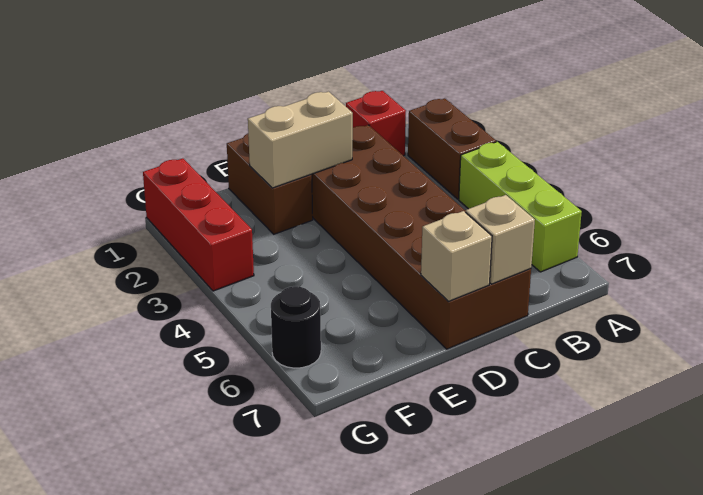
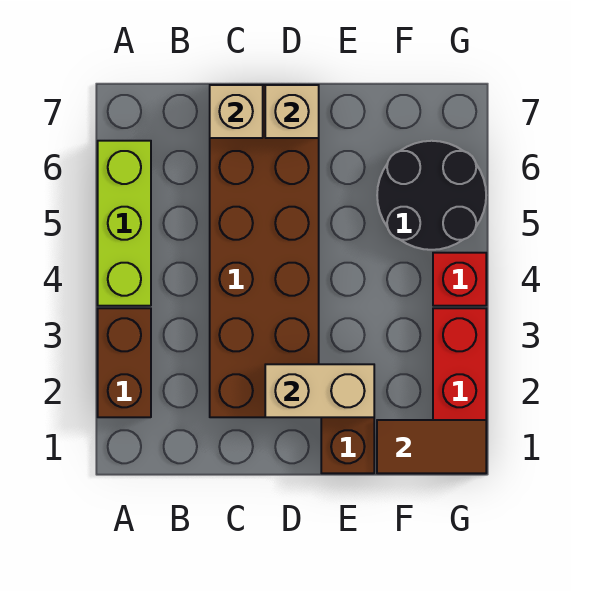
red 1x1 brick [346,91,406,156] -> red 1x1 brick moved to [433,253,486,306]
none -> brown 1x2 tile [377,420,486,473]
black 1x1 round brick [271,286,321,368] -> black 2x2 round brick [377,141,486,250]

